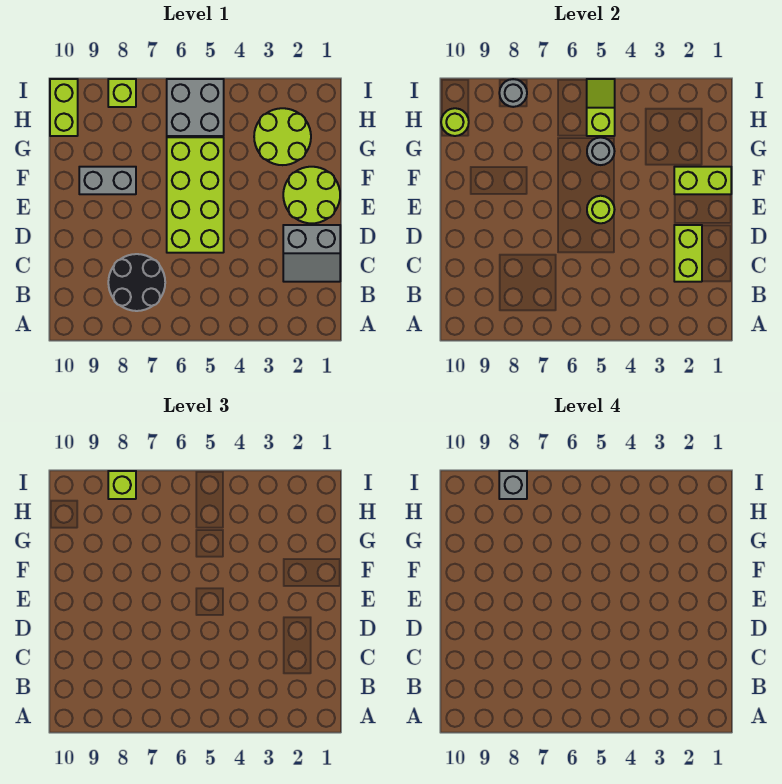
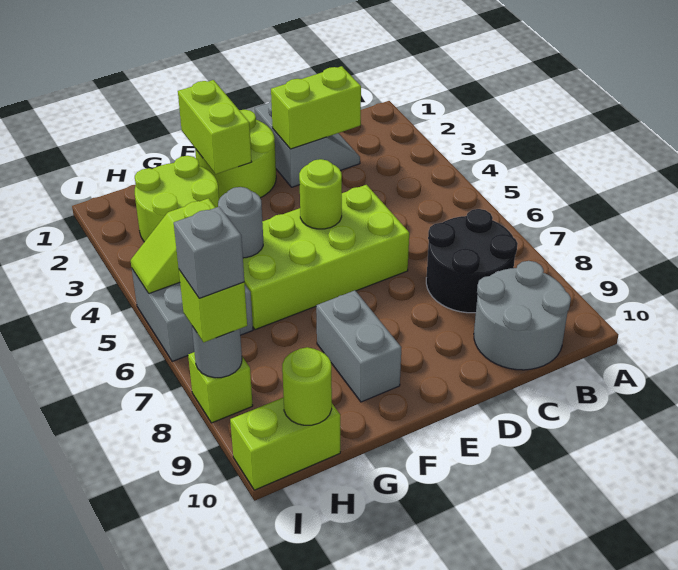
none -> grey 2x2 round brick [474,261,571,370]

